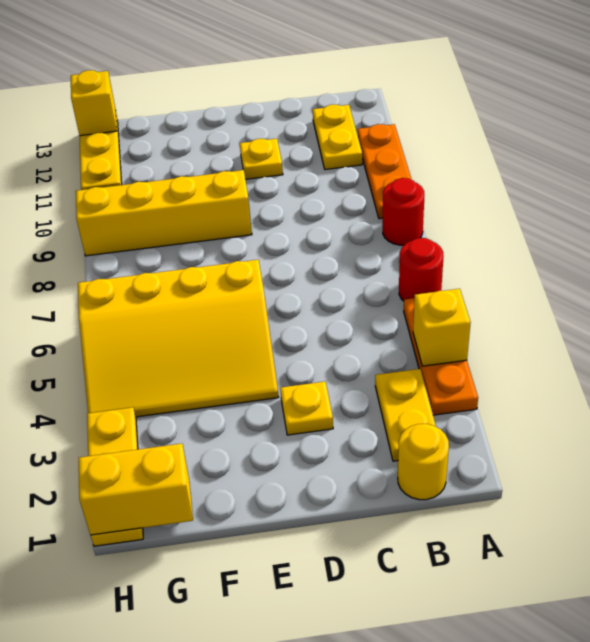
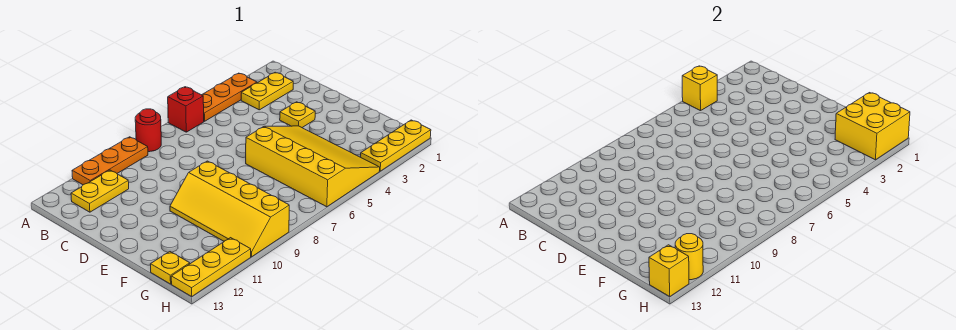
red 1x1 round brick [399,238,444,301] -> red 1x1 brick [168,87,204,132]
yellow 1x1 round brick [398,424,449,500] -> yellow 1x1 round brick moved to [675,234,703,280]
yellow 1x1 plate [240,139,283,179] -> yellow 1x1 plate moved to [150,252,190,284]
yellow 1x2 brick [79,443,193,535] -> yellow 2x2 brick [835,93,910,160]

